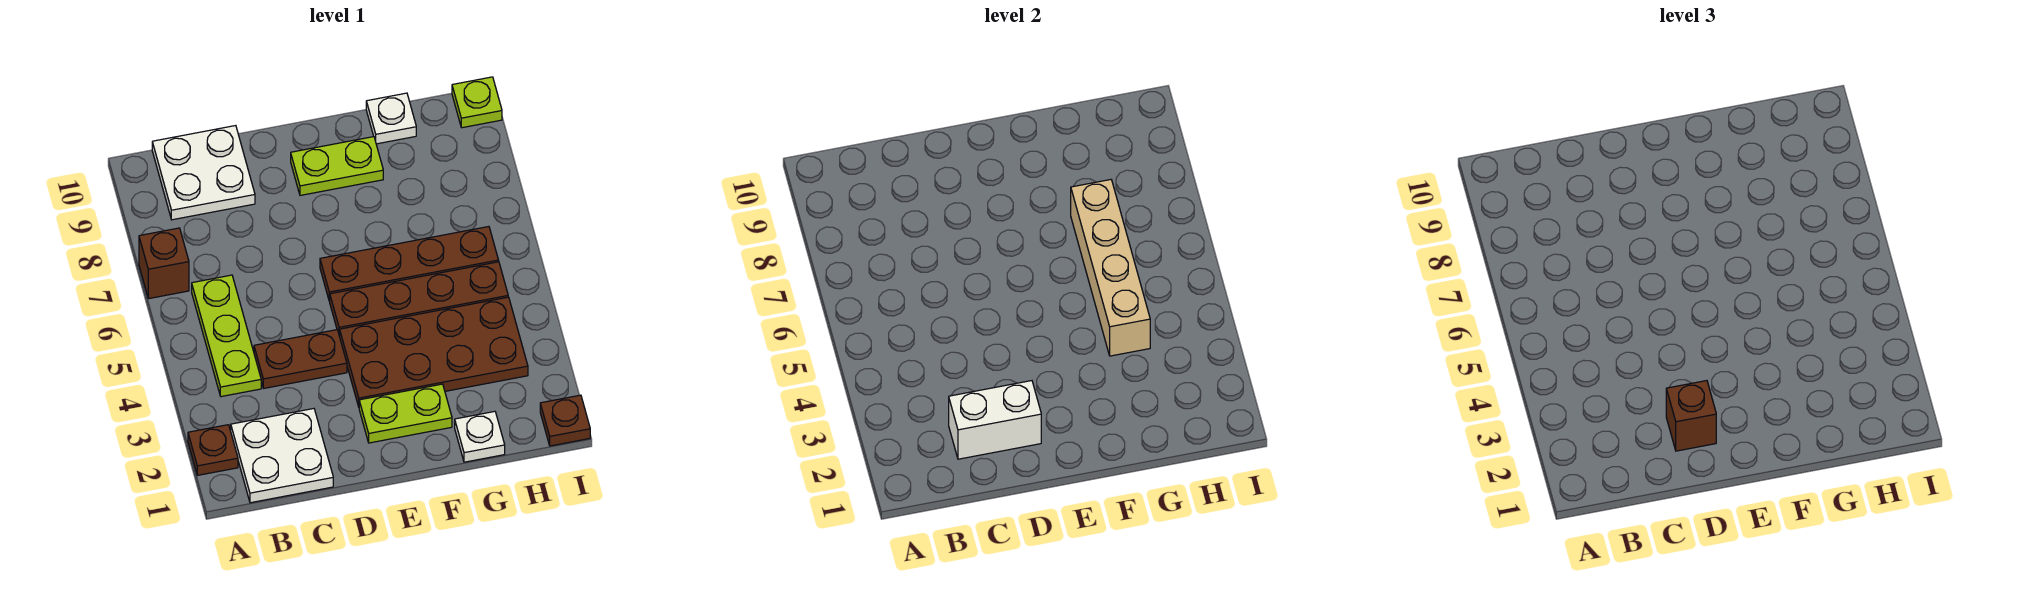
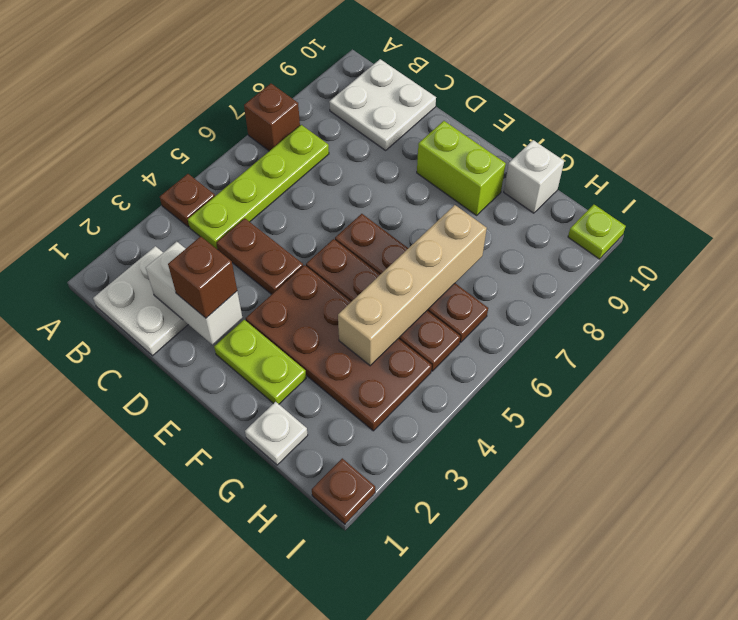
brown 1x1 plate [188,425,238,475] -> brown 1x1 plate moved to [160,174,215,227]
lime 1x3 plate [192,275,261,397] -> lime 1x4 plate [188,125,329,250]
lime 1x2 plate [291,137,383,195] -> lime 1x2 brick [417,121,506,215]
white 1x1 plate [366,93,416,144] -> white 1x1 brick [504,140,564,213]

